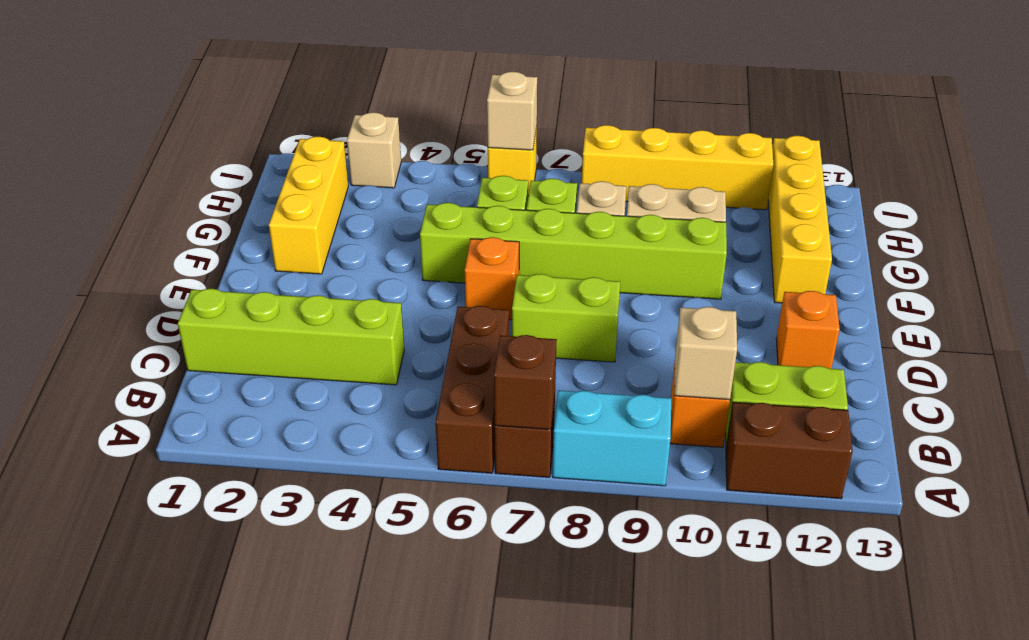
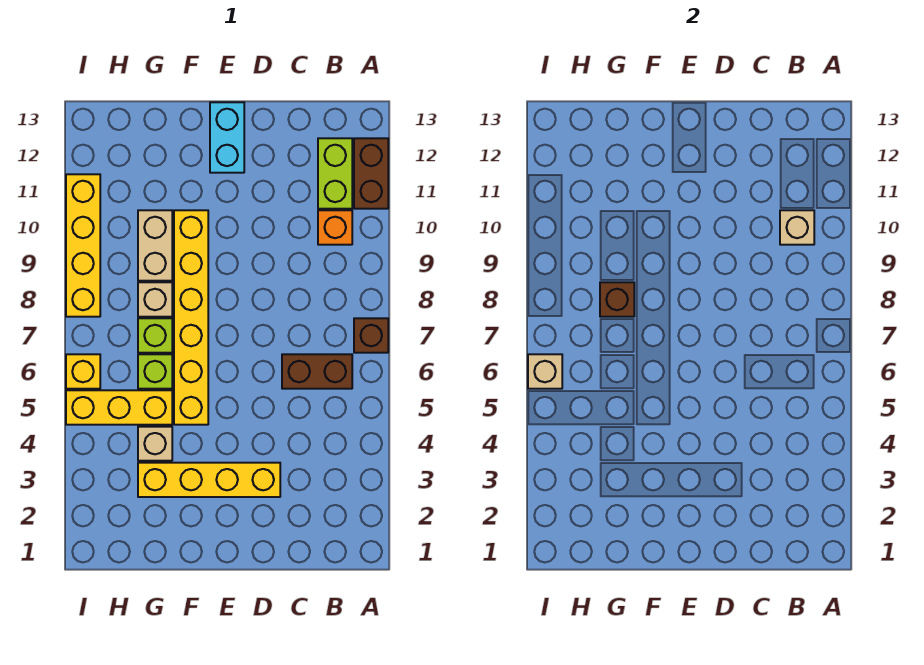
brown 1x3 brick [436,306,509,473] -> brown 1x2 brick [282,354,352,389]
brown 1x1 brick [494,335,557,430] -> brown 1x1 brick moved to [600,282,634,317]
cyan 1x2 brick [553,390,671,486] -> cyan 1x2 brick moved to [210,102,244,173]
lime 1x4 brick [178,289,404,385] -> none
lime 1x2 brick [512,274,620,362] -> none
orange 1x1 brick [776,291,840,369] -> none
orange 1x1 brick [464,237,519,320] -> none
yellow 1x3 brick [269,137,348,274] -> yellow 1x3 brick moved to [66,390,172,425]
lime 1x6 brick [420,203,727,299] -> yellow 1x6 brick [174,210,208,425]
yellow 1x4 brick [768,136,832,303] -> yellow 1x4 brick moved to [138,463,280,497]
tan 1x1 brick [347,112,401,188] -> tan 1x1 brick moved to [138,427,172,461]

